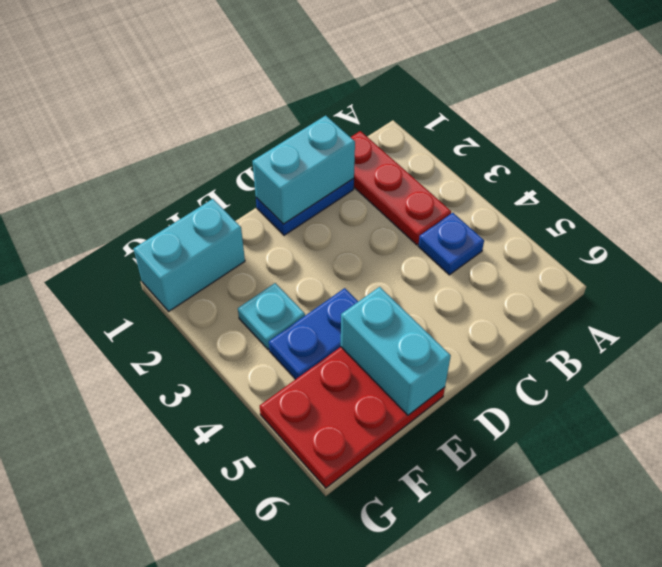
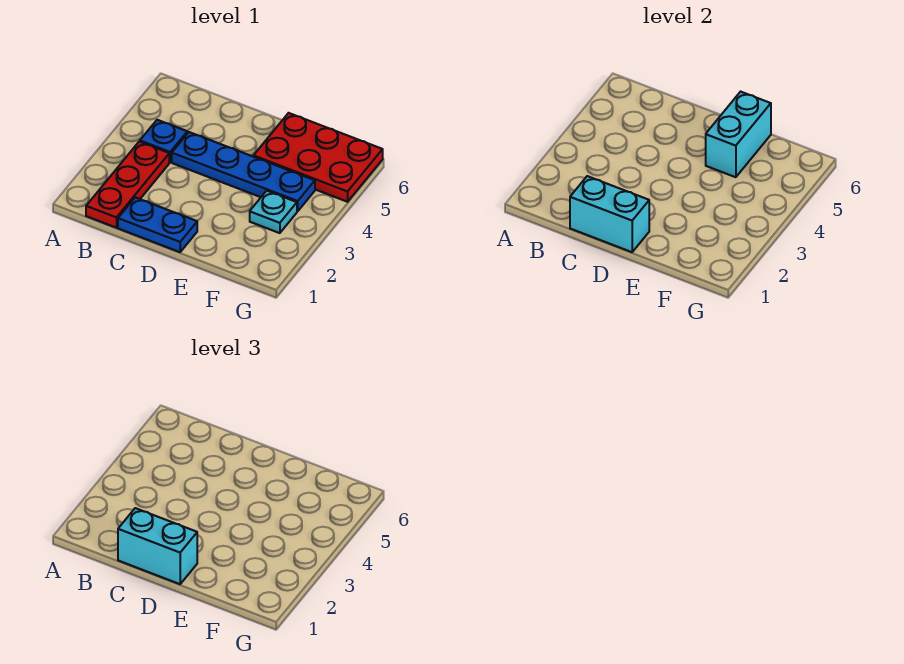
blue 1x2 plate [269,288,358,379] -> blue 1x4 plate [172,132,315,211]
cyan 1x2 brick [134,199,245,311] -> cyan 1x2 brick moved to [118,508,197,584]

